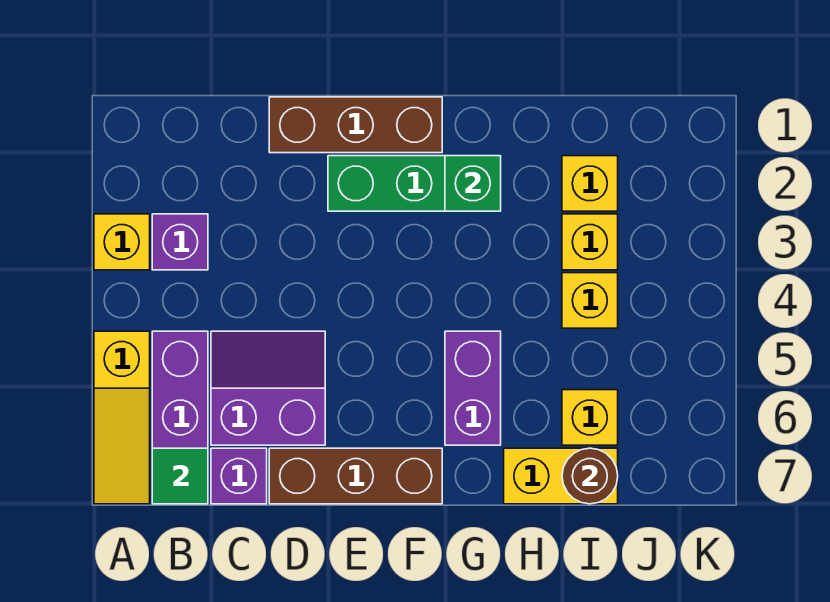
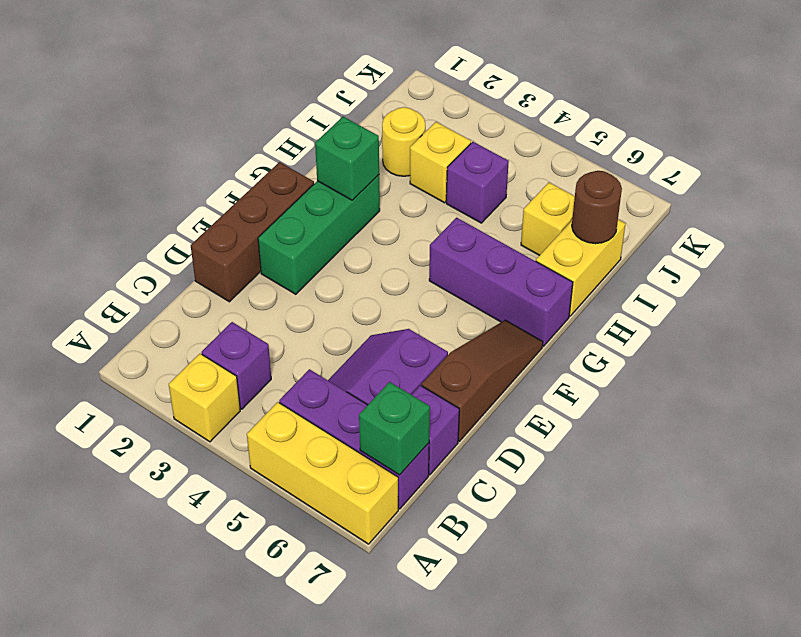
yellow 1x3 slope [94,331,150,504] -> yellow 1x3 brick [247,402,398,544]
green 1x1 tile [152,448,208,504] -> green 1x1 brick [359,382,430,475]
brown 1x3 brick [269,448,442,504] -> brown 1x3 slope [422,320,543,441]
purple 1x2 brick [445,331,501,445] -> purple 1x3 brick [429,218,573,346]
yellow 1x1 brick [562,156,618,211] -> yellow 1x1 round brick [382,107,425,176]
yellow 1x1 brick [562,273,618,328] -> purple 1x1 brick [446,142,509,223]

